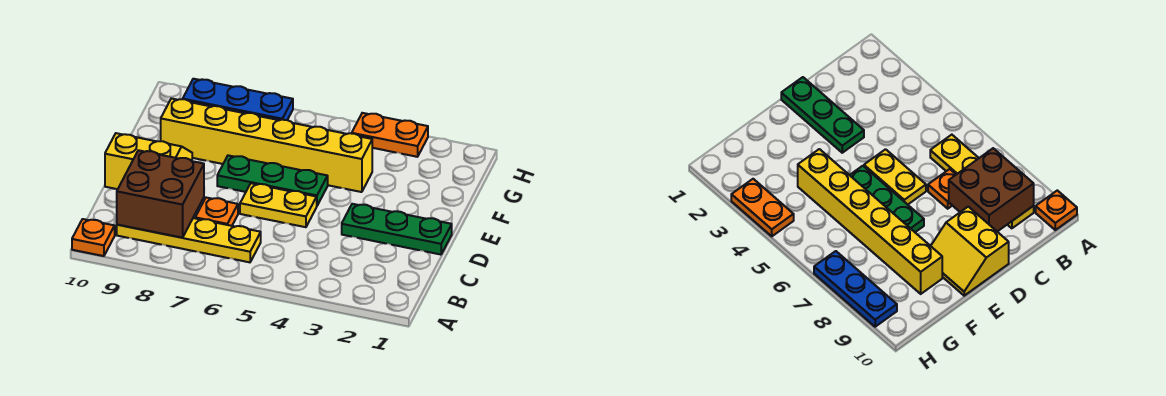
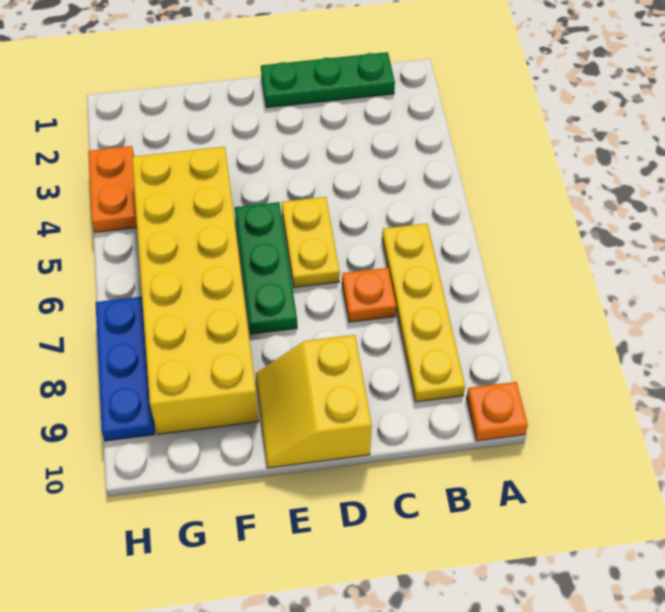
brown 2x2 brick [117,150,204,238] -> none
green 1x3 plate [342,204,452,255] -> green 1x3 plate turned to [261,52,395,108]
yellow 1x6 brick [161,98,372,192] -> yellow 2x6 brick [132,147,259,434]

